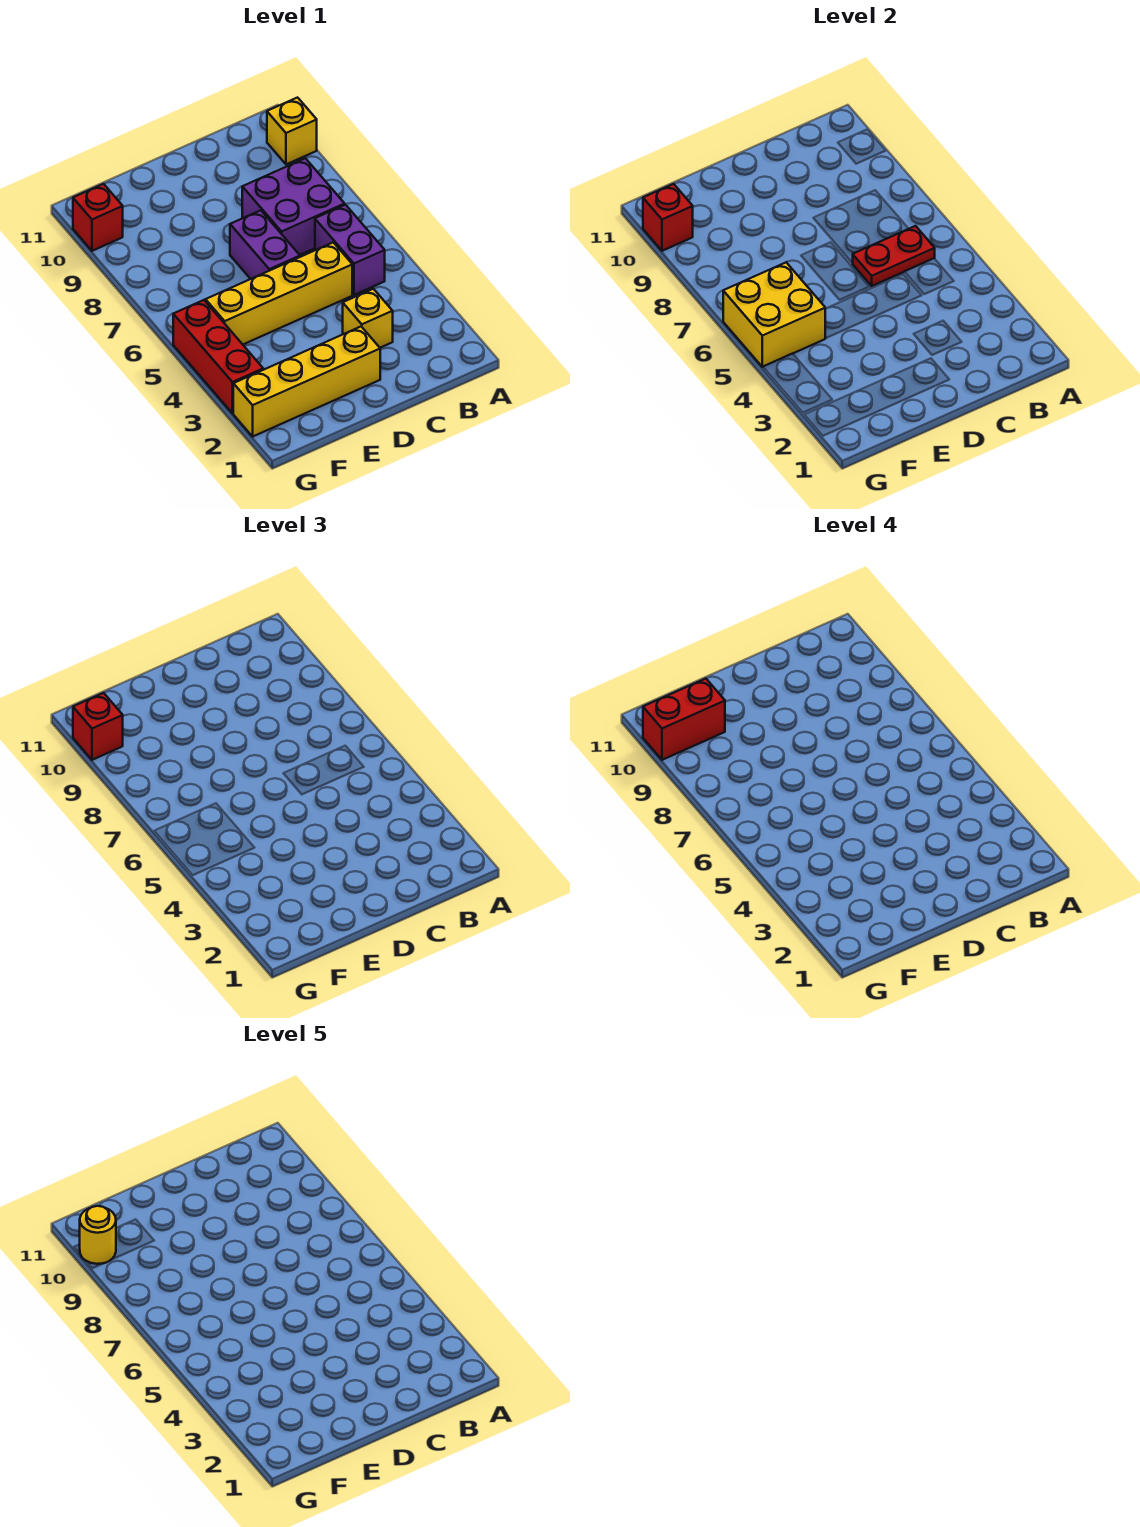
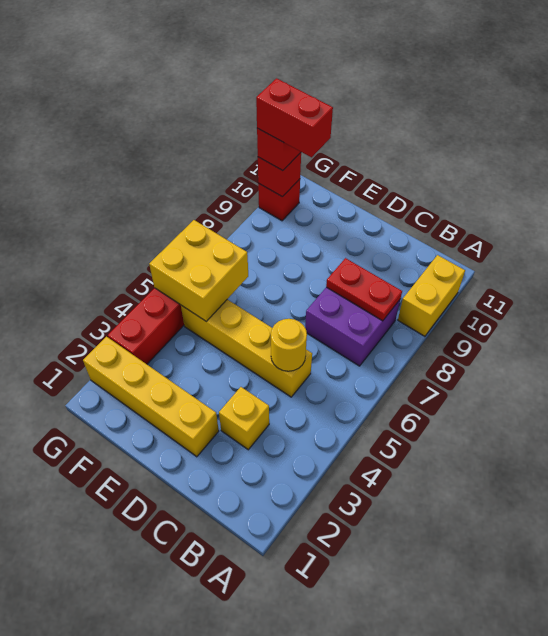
yellow 1x1 brick [267,98,317,164] -> yellow 1x2 brick [398,255,465,336]
purple 1x2 brick [315,205,385,295] -> none
red 1x2 plate [853,226,935,286] -> red 1x2 plate moved to [326,258,402,321]
purple 1x2 brick [230,210,300,279] -> none
yellow 1x1 round brick [80,1206,116,1264] -> yellow 1x1 round brick moved to [271,319,307,371]

